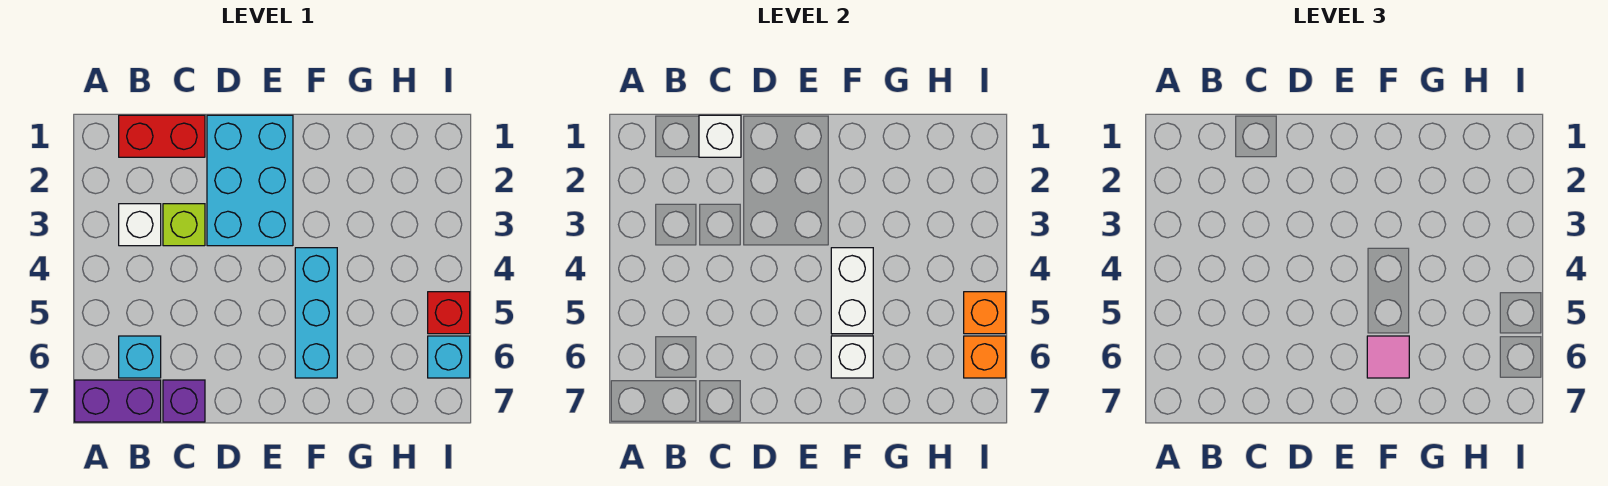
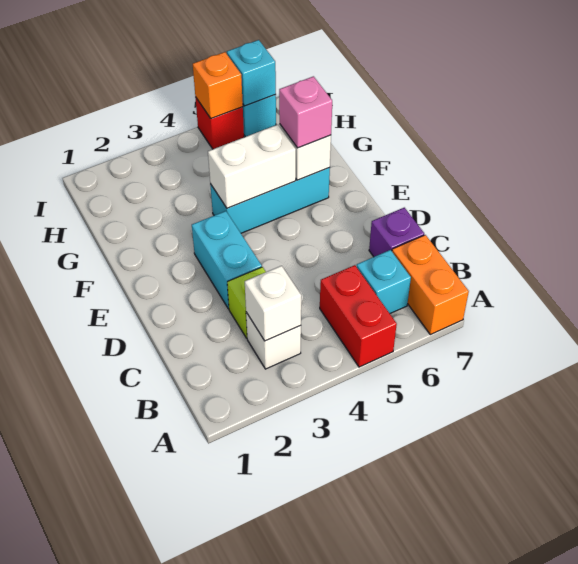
purple 1x2 brick [75,380,161,422] -> orange 1x2 brick [392,235,469,335]
red 1x2 brick [119,115,205,157] -> red 1x2 brick moved to [320,265,397,367]
white 1x1 brick [699,115,741,157] -> white 1x1 brick moved to [245,266,301,341]
cyan 2x3 brick [207,115,293,246] -> cyan 1x2 brick [192,211,262,309]
pink 1x1 tile [1367,336,1409,378] -> pink 1x1 brick [279,76,332,148]
orange 1x1 brick [964,336,1006,378] -> cyan 1x1 brick [227,40,276,106]

